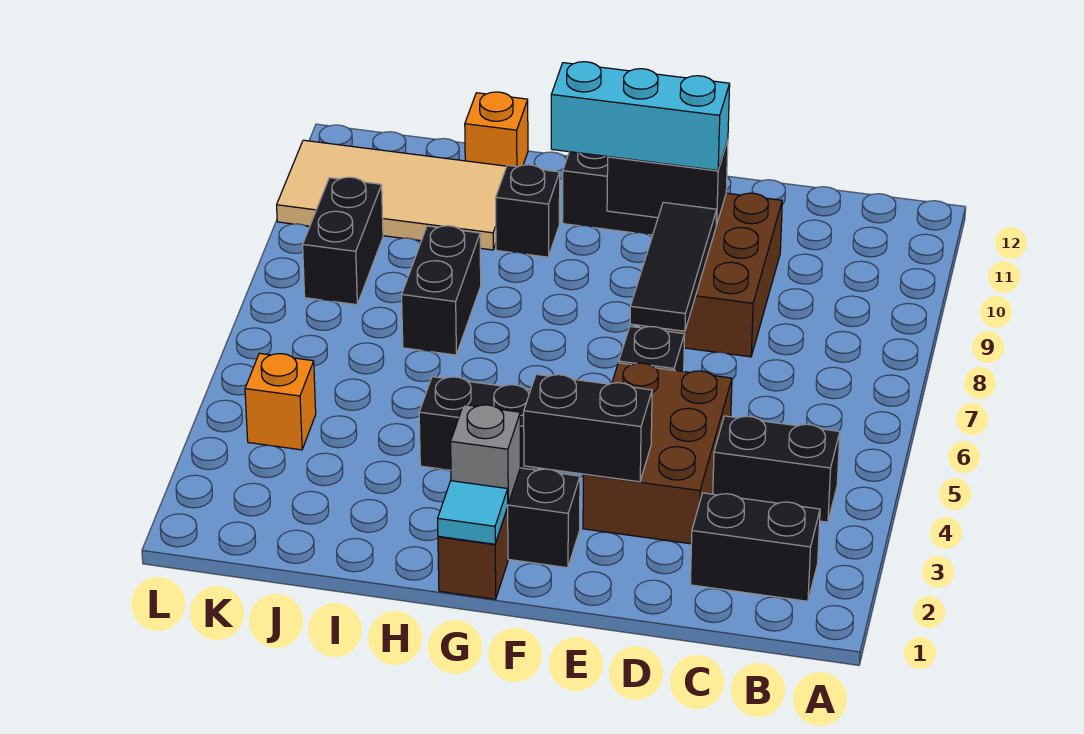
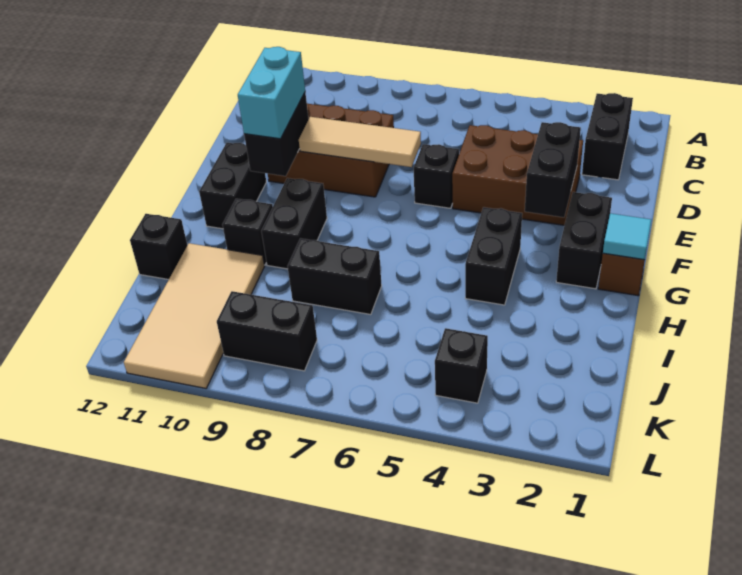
black 1x2 brick [713,416,840,522] -> black 1x2 brick moved to [261,178,327,269]
black 1x3 tile [630,202,717,331] -> tan 1x3 tile [299,117,421,167]
cyan 1x3 brick [551,62,730,170] -> cyan 1x2 brick [238,47,305,139]
grey 1x1 brick [451,405,520,504] -> none
orange 1x1 brick [465,92,528,167] -> black 1x1 brick [130,214,187,280]
orange 1x1 brick [245,353,316,450] -> black 1x1 brick [435,328,488,403]

